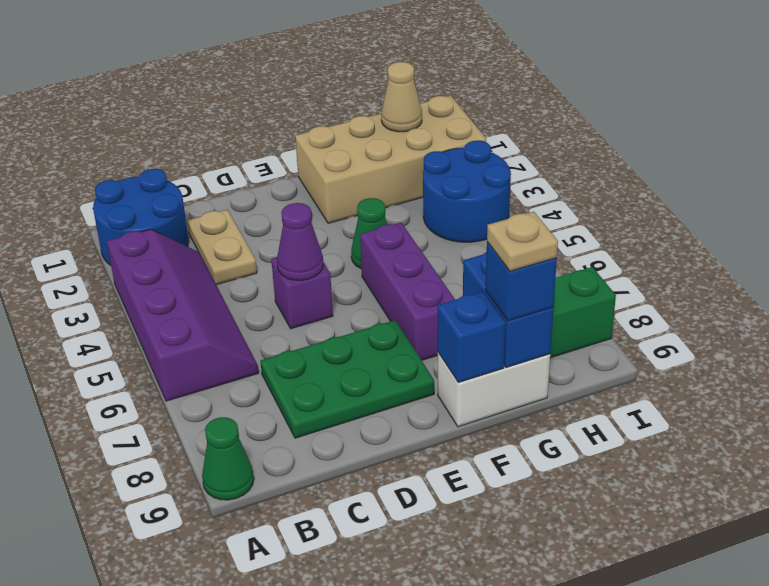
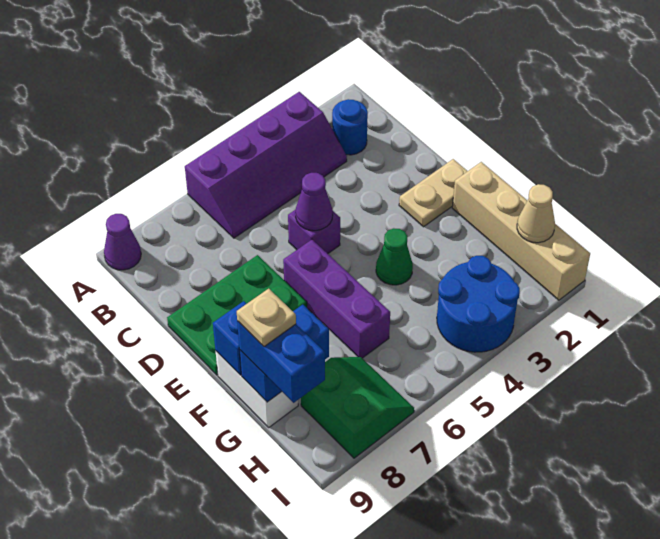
blue 2x2 round brick [93,169,189,265] -> blue 1x1 round brick [332,99,368,155]
green 1x1 cone [202,417,254,500] -> purple 1x1 cone [104,214,141,270]
tan 1x2 plate [187,210,257,285] -> tan 1x2 plate moved to [399,159,467,227]
green 2x3 plate [260,320,434,438] -> green 2x3 plate turned to [167,255,307,375]
tan 2x4 brick [295,96,486,223] -> tan 1x4 brick [452,162,590,300]
purple 1x3 brick [360,223,455,360] -> purple 1x3 brick turned to [283,240,390,358]
blue 1x1 brick [486,242,557,321] -> blue 1x2 brick [237,321,325,403]

